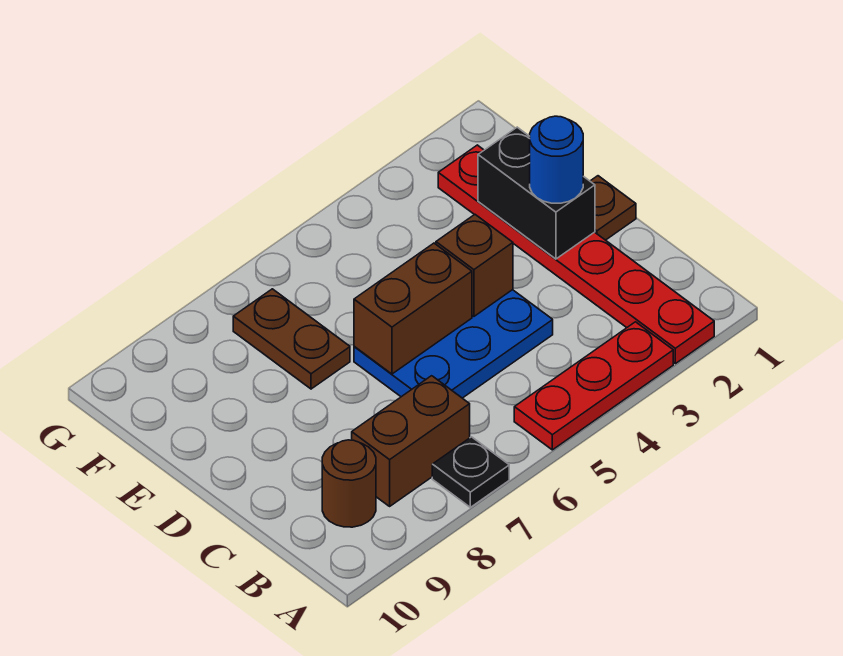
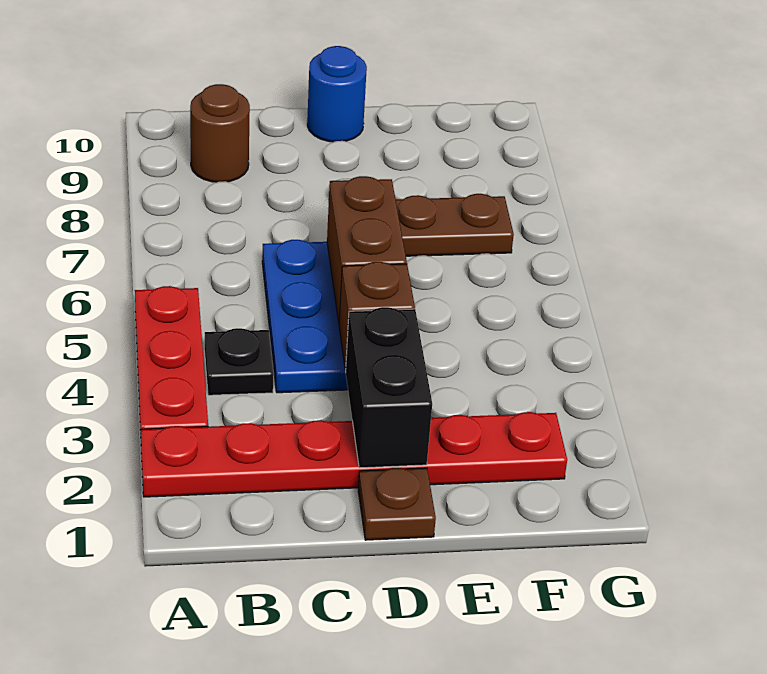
black 1x1 plate [432,437,509,507] -> black 1x1 plate moved to [205,328,274,395]
brown 1x2 brick [352,376,470,506] -> none
black 1x2 brick [478,127,595,259] -> black 1x2 brick turned to [346,307,432,468]
blue 1x1 round brick [530,116,583,203] -> blue 1x1 round brick moved to [307,46,367,142]

